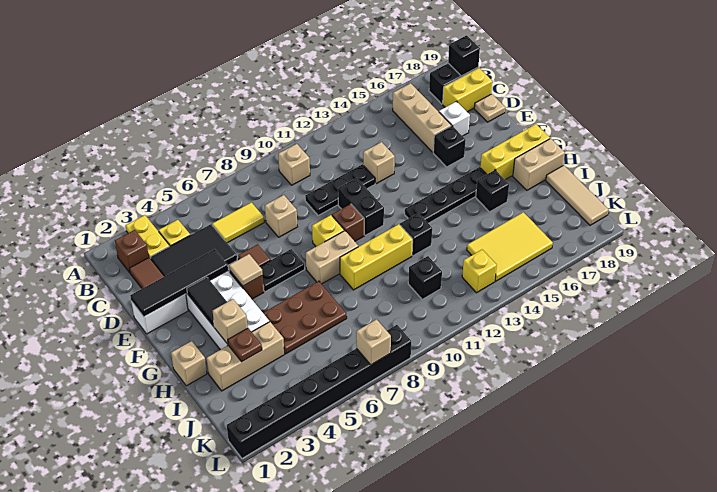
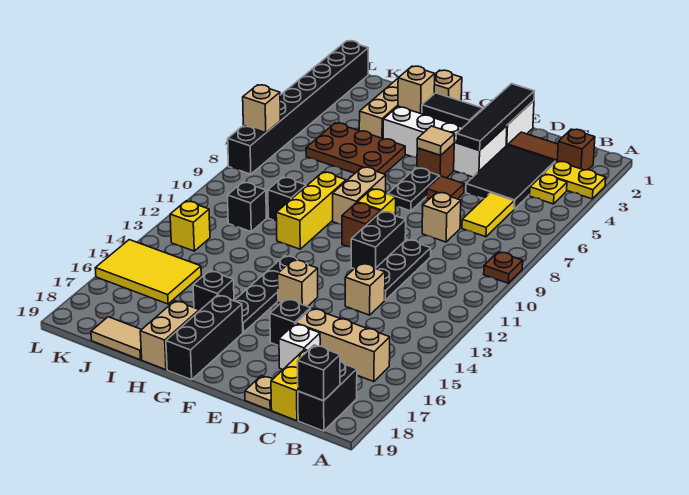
tan 1x1 brick [278,144,310,185] -> tan 1x1 brick moved to [278,260,318,307]
black 1x2 brick [338,178,384,235] -> black 1x2 brick turned to [351,211,406,268]
yellow 1x3 brick [480,124,550,180] -> black 1x3 brick [166,295,243,380]
brown 2x3 plate [263,281,347,354] -> brown 2x3 plate turned to [306,123,405,174]
black 1x1 brick [400,213,432,256] -> black 1x1 brick moved to [268,177,306,221]
brown 1x1 plate [228,328,262,362] -> brown 1x1 plate moved to [484,252,523,283]
tan 1x3 tile [546,165,608,225] -> tan 1x2 tile [91,317,142,360]
yellow 2x3 tile [467,212,553,281] -> yellow 2x3 tile turned to [95,240,201,304]

